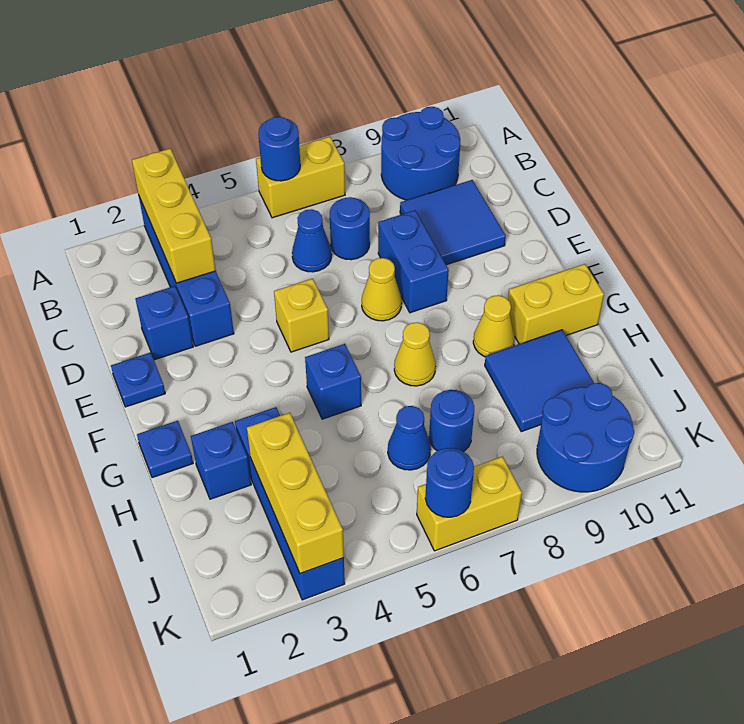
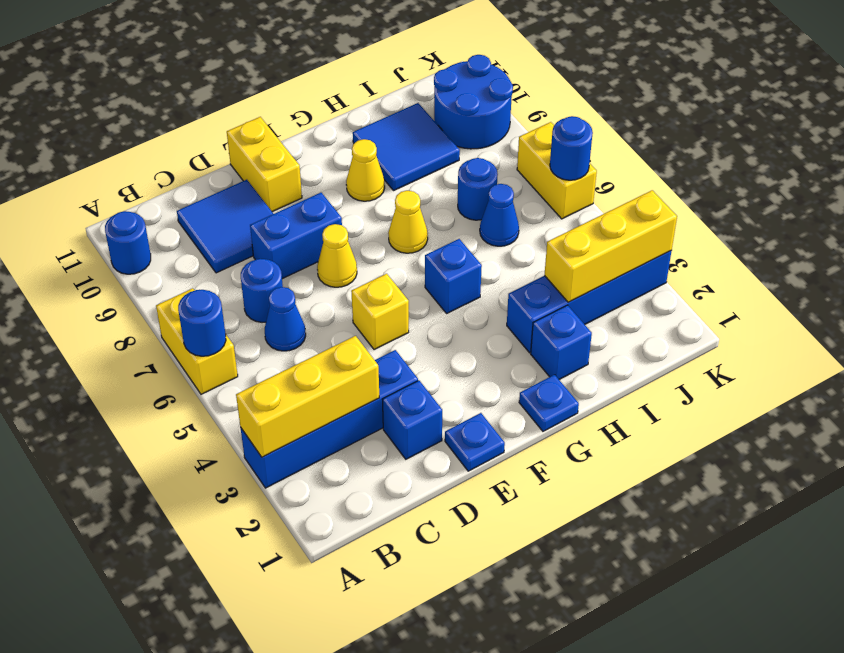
blue 2x2 round brick [381,107,460,200] -> blue 1x1 round brick [105,211,151,274]
yellow 1x2 brick [508,264,604,344] -> yellow 1x2 brick moved to [227,117,302,212]

